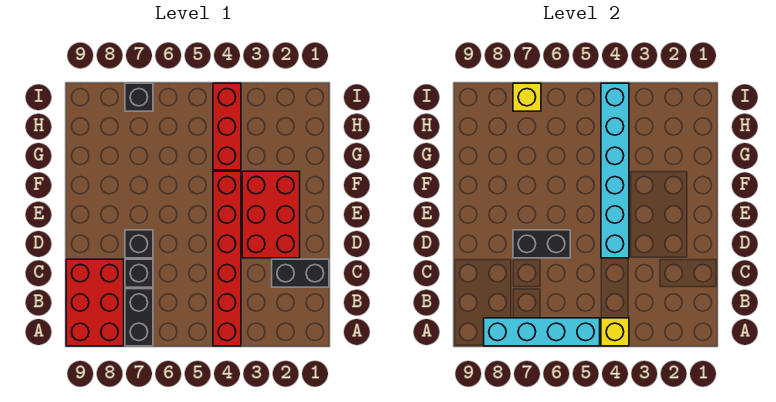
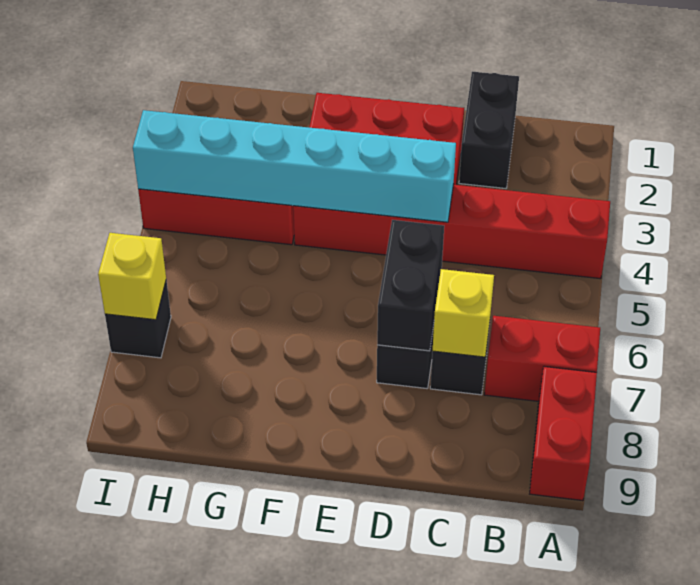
yellow 1x1 brick [601,318,629,346] -> yellow 1x1 brick moved to [433,269,494,357]
cyan 1x4 brick [484,318,600,346] -> none
black 1x2 brick [125,289,153,346] -> red 1x2 brick [484,316,600,401]
red 2x3 brick [66,259,124,346] -> red 1x2 brick [530,367,597,501]

